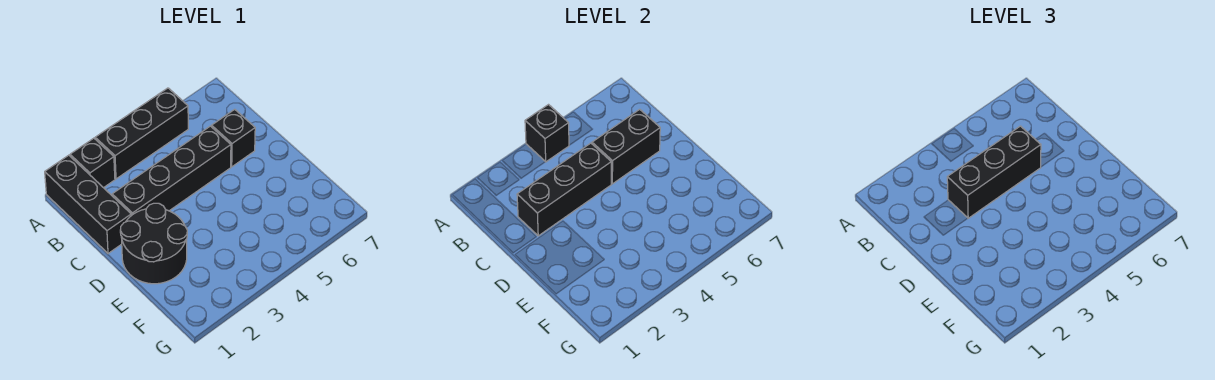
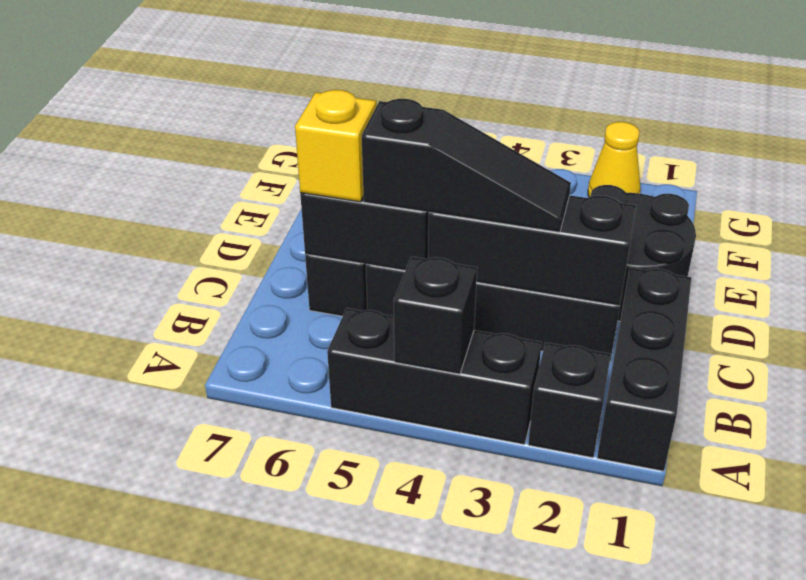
black 1x3 brick [947,126,1041,218] -> black 1x3 slope [361,99,571,232]
none -> yellow 1x1 brick [295,90,376,202]
none -> yellow 1x1 cone [588,122,641,197]

